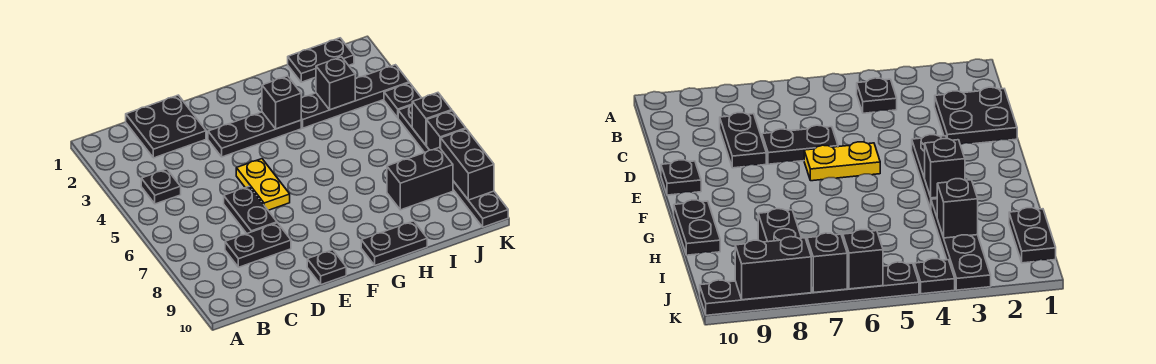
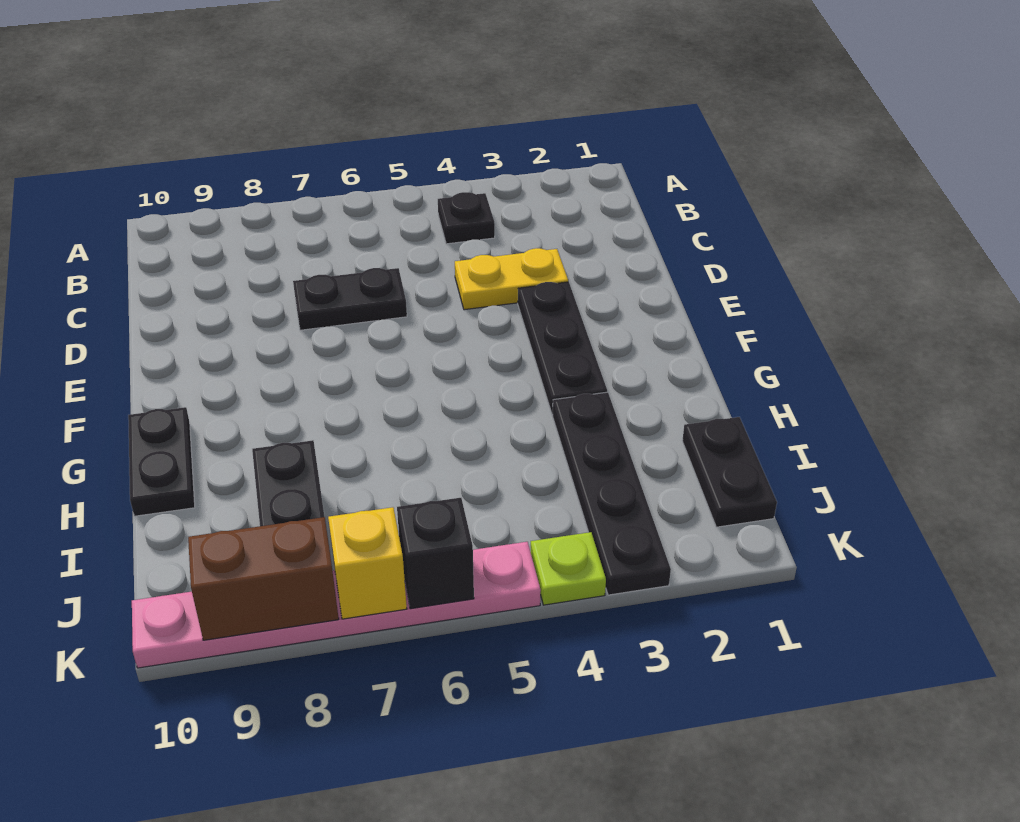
black 2x2 plate [126,95,206,158] -> none
black 1x2 plate [225,223,291,267] -> none
yellow 1x2 plate [236,159,290,210] -> yellow 1x2 plate moved to [455,248,568,310]
black 1x1 plate [307,250,346,285] -> none
black 1x1 brick [262,76,301,129] -> none
black 1x1 brick [316,57,355,110] -> none
black 1x1 plate [384,83,421,118] -> lime 1x1 plate [531,532,606,605]
black 1x6 plate [398,105,508,227] -> pink 1x6 plate [132,542,541,668]
black 1x1 brick [427,111,466,150] -> yellow 1x1 brick [328,507,407,619]
black 1x2 brick [441,129,494,200] -> brown 1x2 brick [188,517,339,640]

